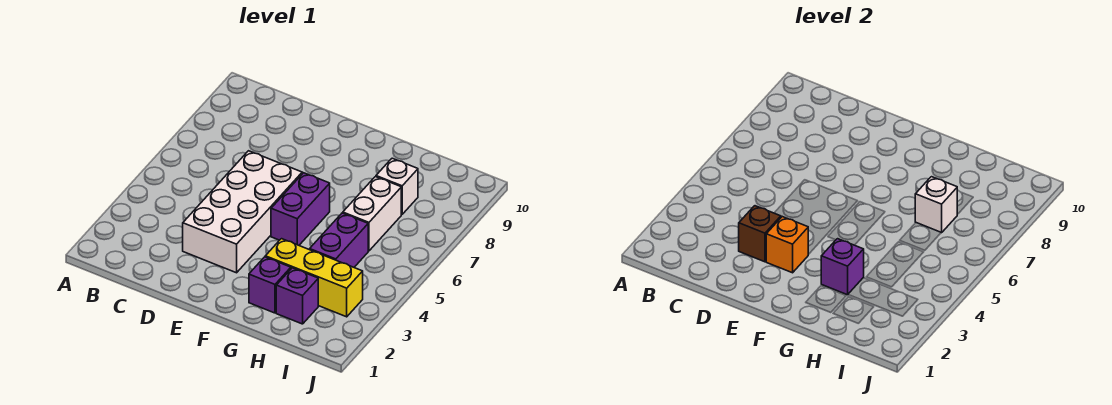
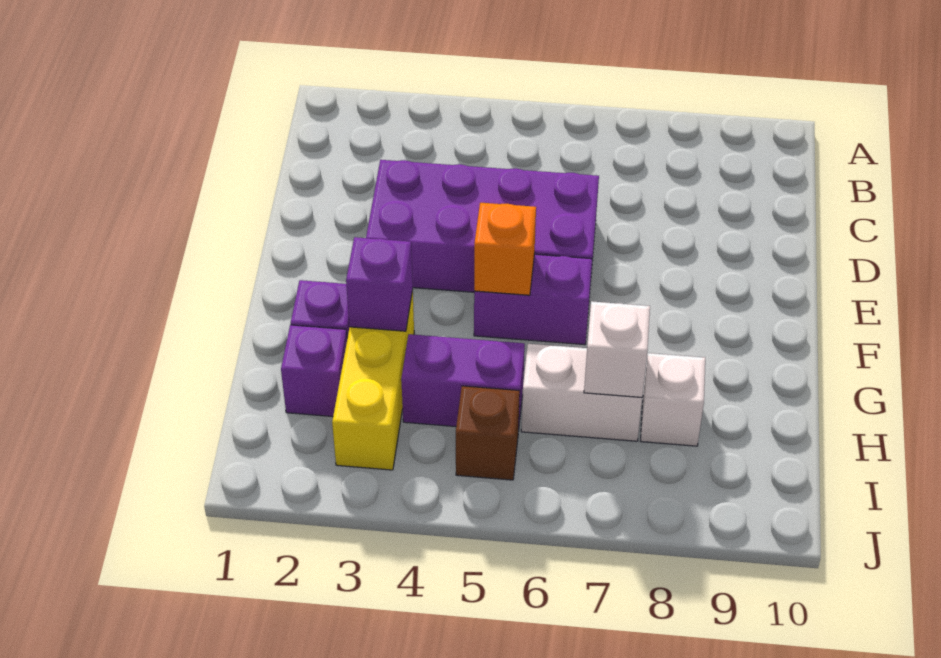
white 2x4 brick [183,151,302,273] -> purple 2x4 brick [366,160,599,292]
brown 1x1 brick [739,206,781,262] -> brown 1x1 brick moved to [456,386,520,480]
orange 1x1 brick [766,217,808,273] -> orange 1x1 brick moved to [474,203,536,295]

